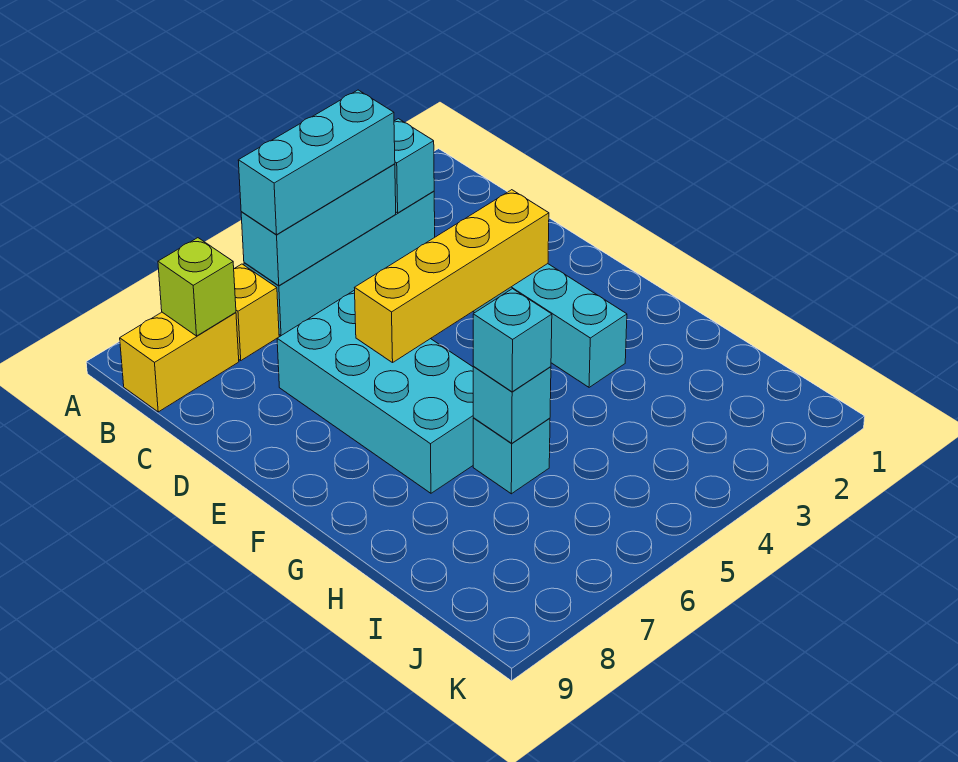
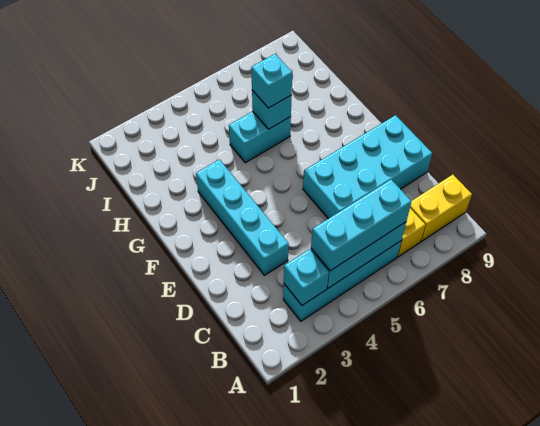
lime 1x1 brick [158,238,236,336] -> none
cyan 2x4 brick [277,290,473,493] -> cyan 2x4 brick turned to [303,115,432,219]
yellow 1x4 brick [355,190,549,363] -> none
cyan 1x1 brick [473,418,550,494] -> cyan 1x2 brick [229,111,291,163]

